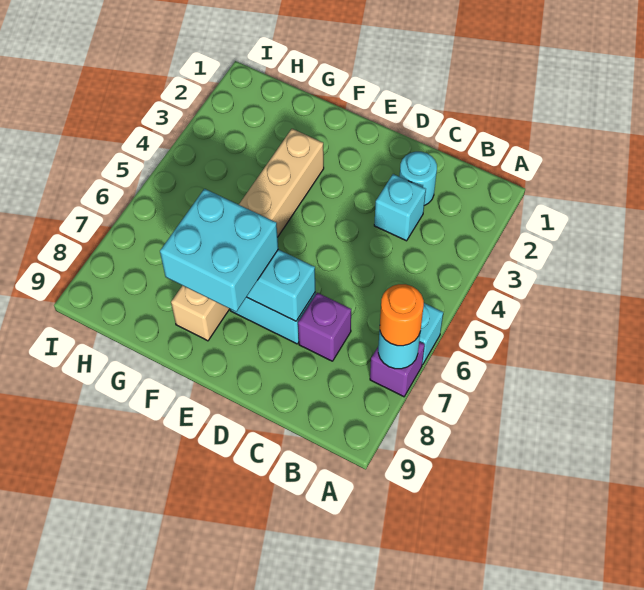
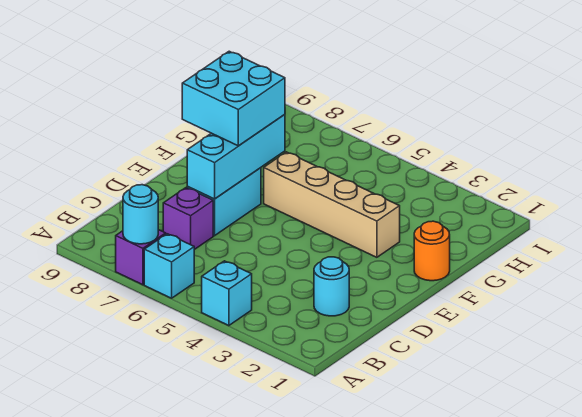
orange 1x1 round brick [380,284,424,346] -> orange 1x1 round brick moved to [414,221,450,281]
cyan 1x1 brick [374,174,426,241] -> cyan 1x1 brick moved to [202,261,252,326]
tan 1x6 brick [171,129,324,341] -> tan 1x4 brick [264,152,400,257]

